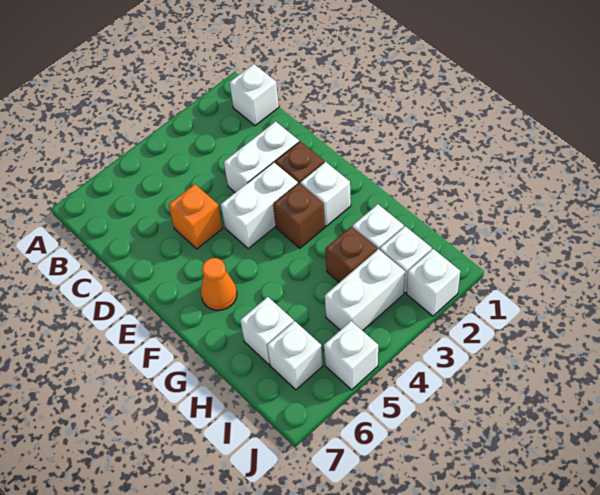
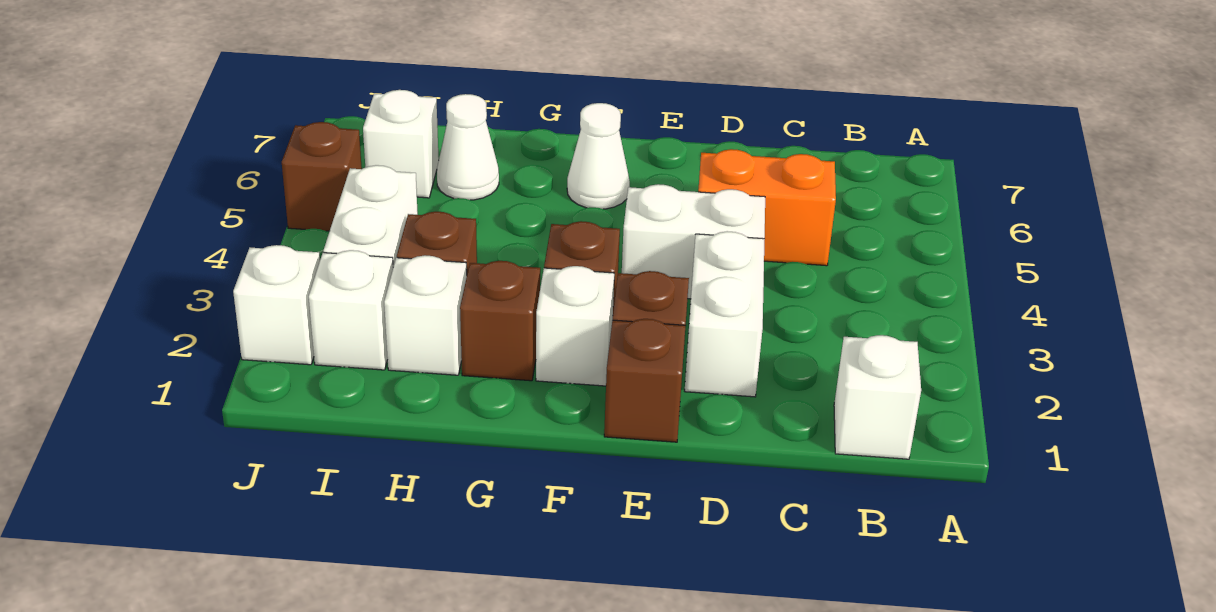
orange 1x1 brick [169,184,223,249] -> orange 1x2 brick [698,149,836,266]
none -> brown 1x1 brick [604,319,686,442]
white 1x2 brick [221,162,298,249] -> white 1x2 brick turned to [622,184,765,299]
orange 1x1 cone [201,258,237,310] -> white 1x1 cone [567,103,630,209]
none -> brown 1x1 brick [460,261,540,381]
white 1x1 brick [240,297,294,365] -> white 1x1 cone [437,94,499,200]
white 1x1 brick [324,321,378,390] -> brown 1x1 brick [282,122,362,231]

